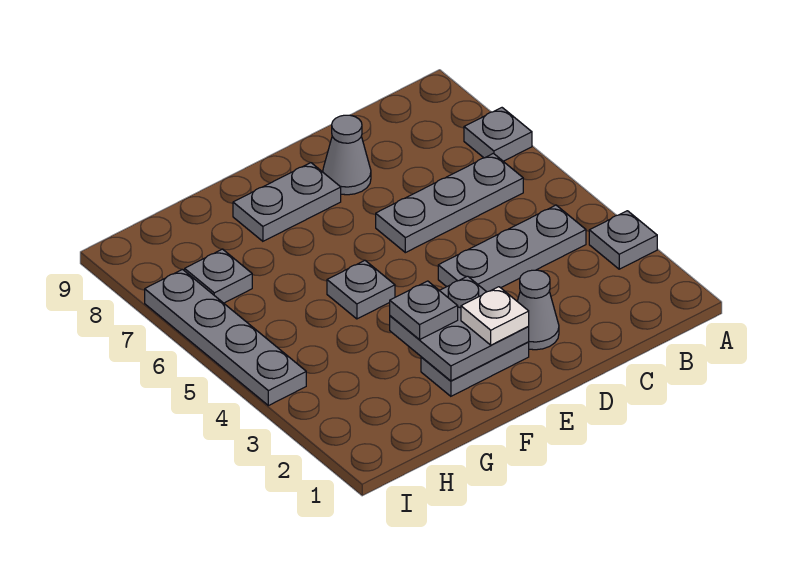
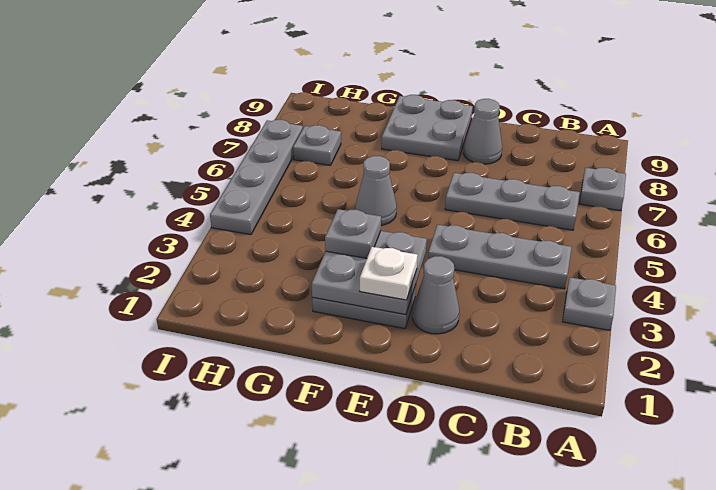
grey 1x2 plate [233,163,341,241] -> grey 2x2 plate [382,95,473,161]
grey 1x1 plate [327,260,395,319] -> grey 1x1 cone [355,156,397,225]

